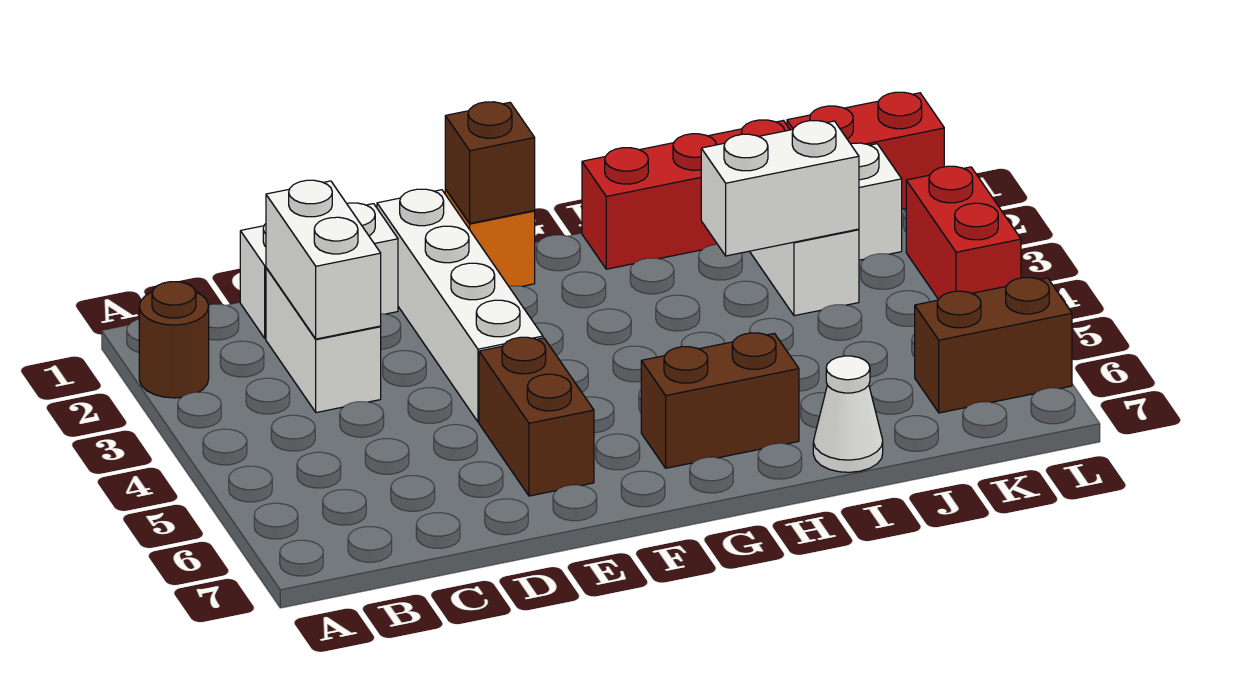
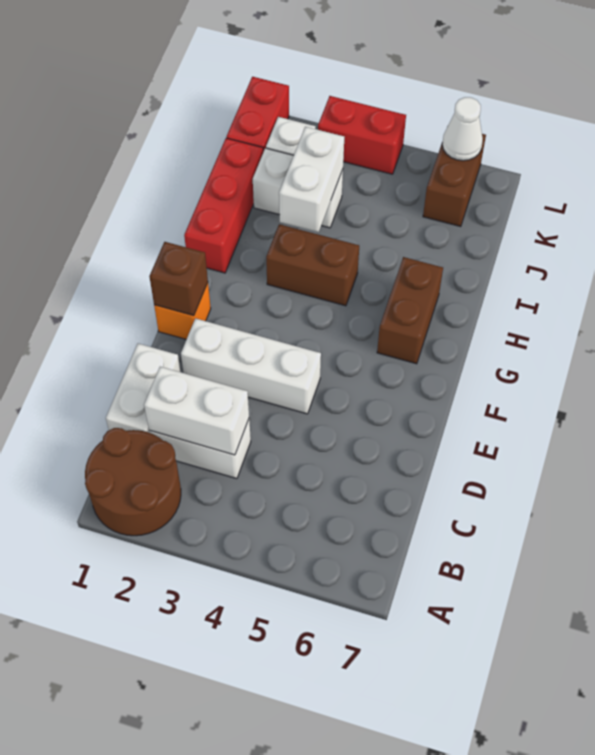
brown 1x1 round brick [139,282,209,398] -> brown 2x2 round brick [85,428,181,536]
white 1x4 brick [377,189,543,422] -> white 1x3 brick [181,318,321,414]
brown 1x2 brick [479,337,594,496] -> brown 1x2 brick moved to [266,224,359,306]
white 1x1 cone [813,356,883,472] -> white 1x1 cone moved to [442,97,483,161]

